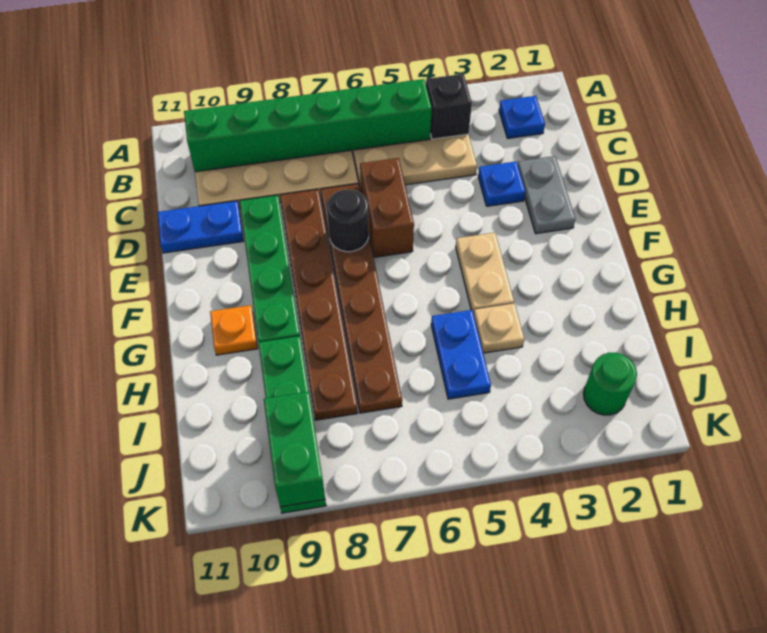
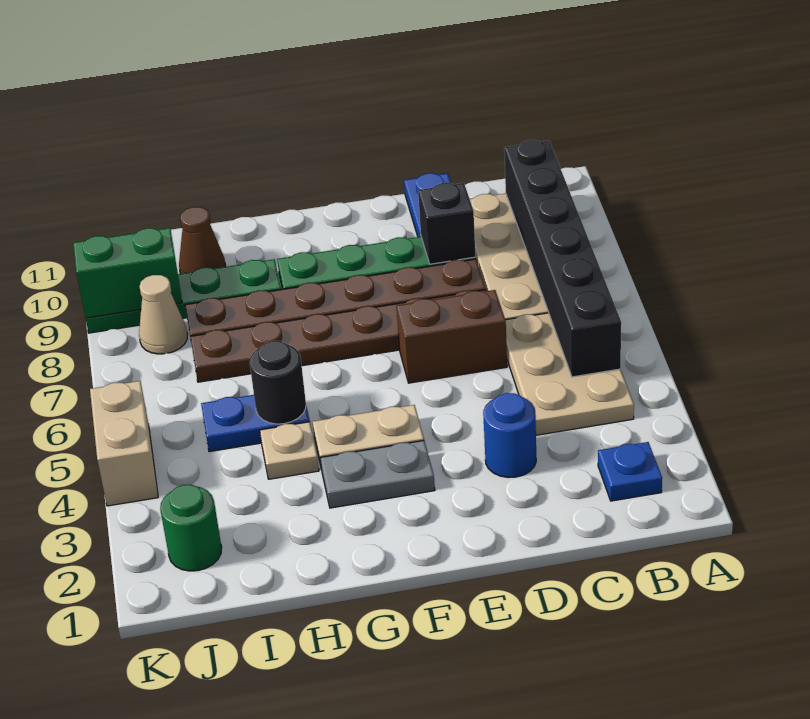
black 1x1 brick [426,74,472,139] -> black 1x1 brick moved to [418,183,476,264]
green 1x6 brick [184,79,432,172] -> black 1x6 brick [504,140,621,377]
grey 1x2 plate [518,156,576,234] -> grey 1x2 plate moved to [320,441,435,508]
blue 1x1 plate [478,162,525,206] -> blue 1x1 round brick [483,393,536,478]
black 1x1 round brick [327,190,369,252] -> black 1x1 round brick moved to [250,341,306,424]
orange 1x1 plate [210,305,258,355] -> none
none -> brown 1x1 cone [179,207,226,274]
none -> tan 1x1 cone [139,275,188,354]
none -> tan 1x2 brick [90,381,158,506]

